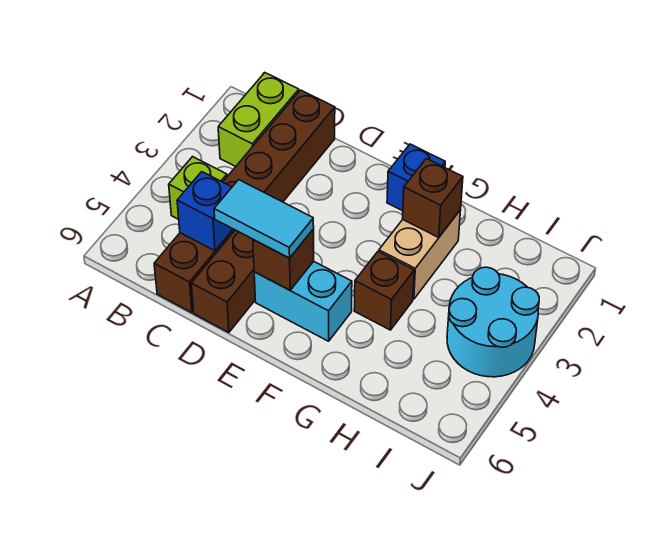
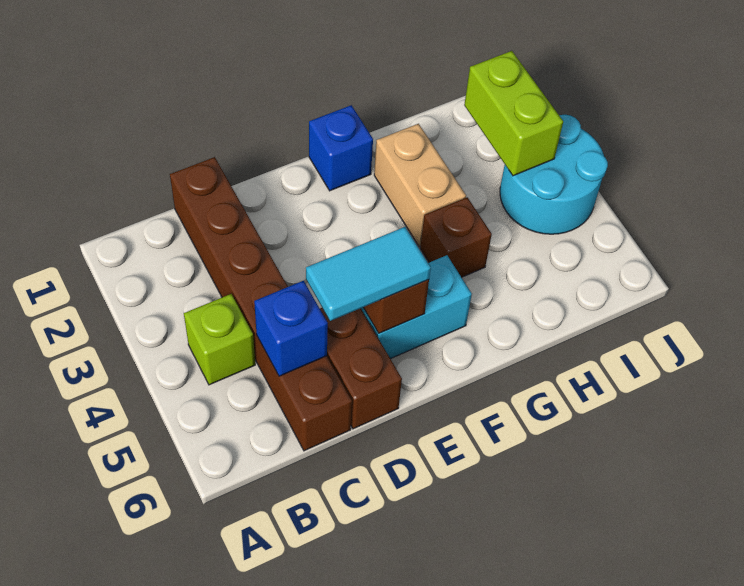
lime 1x2 brick [218,73,299,167] -> lime 1x2 brick moved to [464,51,563,176]
brown 1x1 brick [403,159,463,237] -> none

